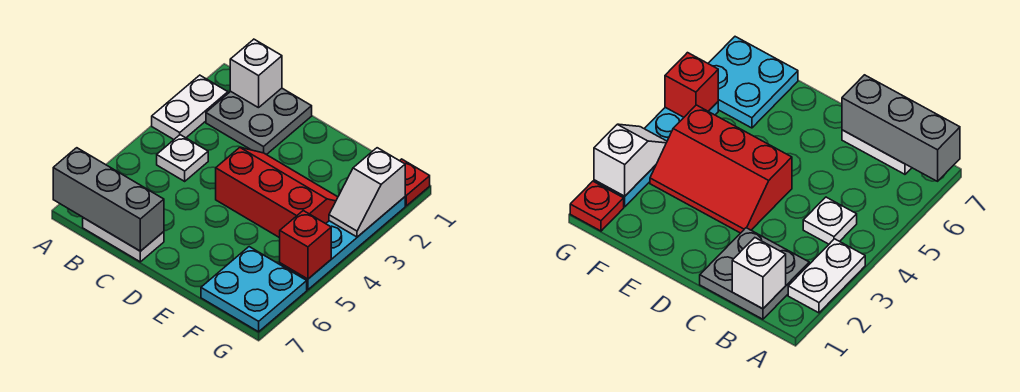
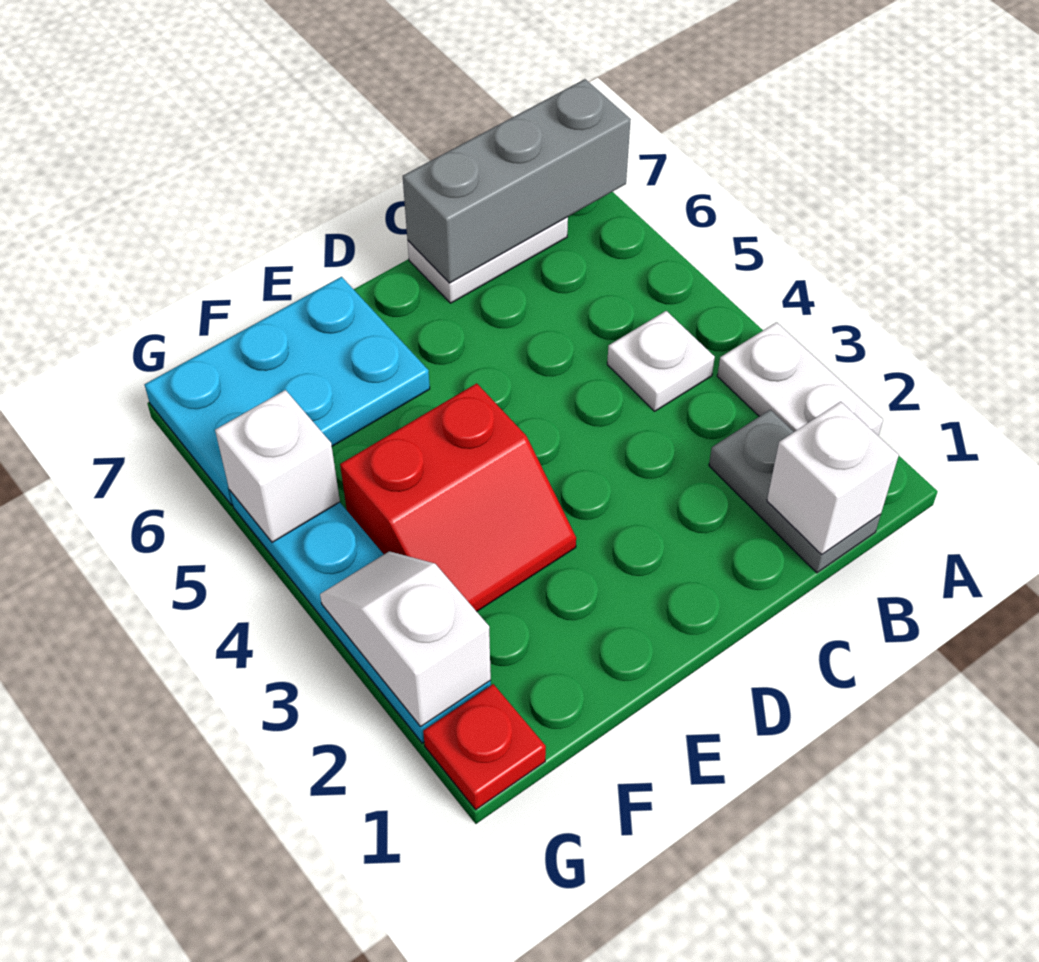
grey 2x2 plate [206,88,312,155] -> grey 1x2 plate [709,410,881,573]
red 2x3 slope [216,148,338,238] -> red 2x2 slope [340,383,576,611]
cyan 2x2 plate [201,247,307,332] -> cyan 2x3 plate [144,277,430,505]
red 1x1 brick [280,211,331,279] -> white 1x1 brick [215,390,340,542]

